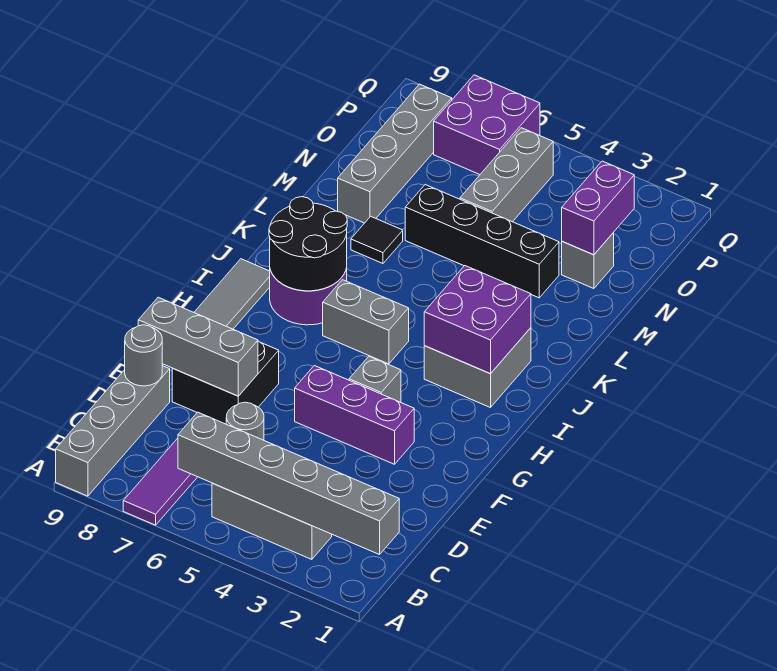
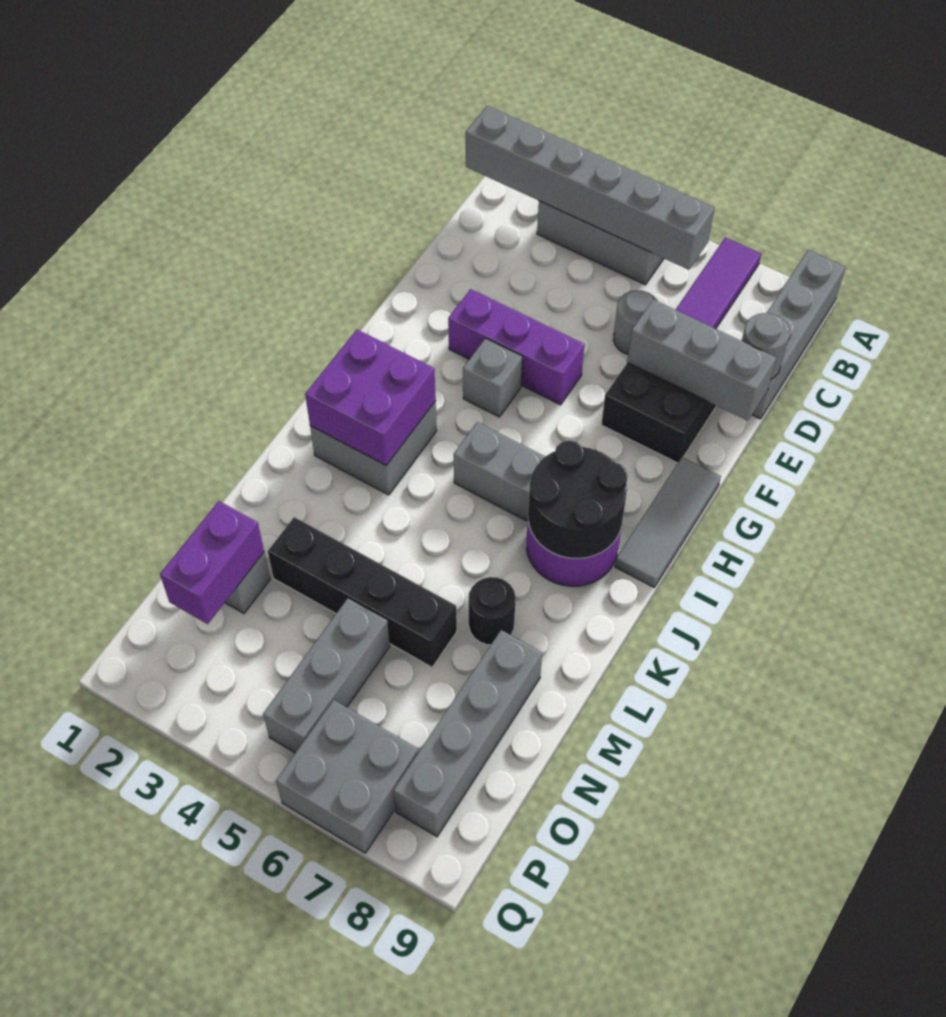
black 1x1 tile [351,216,403,263] -> black 1x1 round brick [469,577,516,645]
purple 2x2 brick [434,75,540,174] -> grey 2x2 brick [276,700,418,853]

